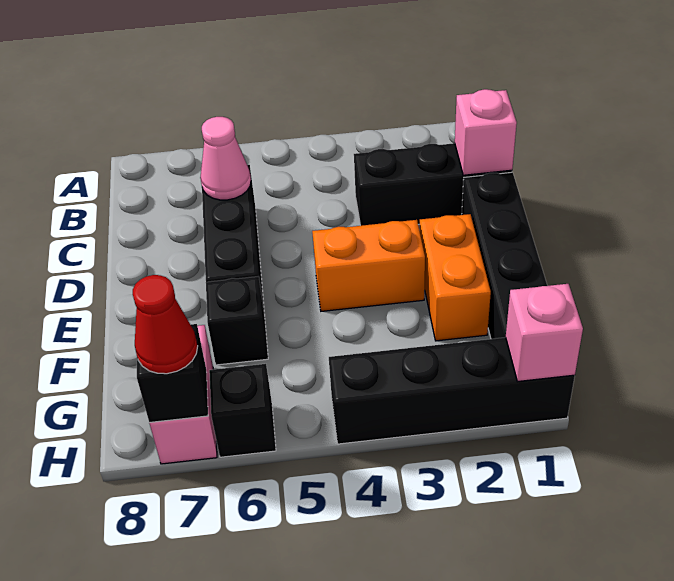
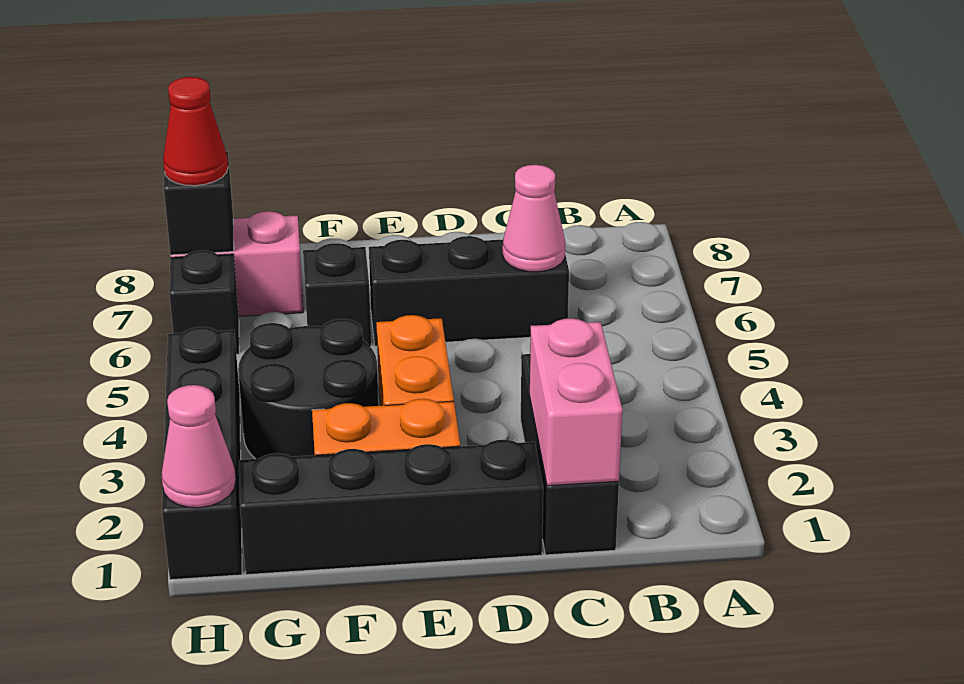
pink 1x1 brick [455,89,517,175] -> pink 1x2 brick [530,318,622,486]
none -> black 2x2 round brick [238,319,379,459]
pink 1x1 brick [506,284,583,381] -> pink 1x1 cone [161,385,236,508]

